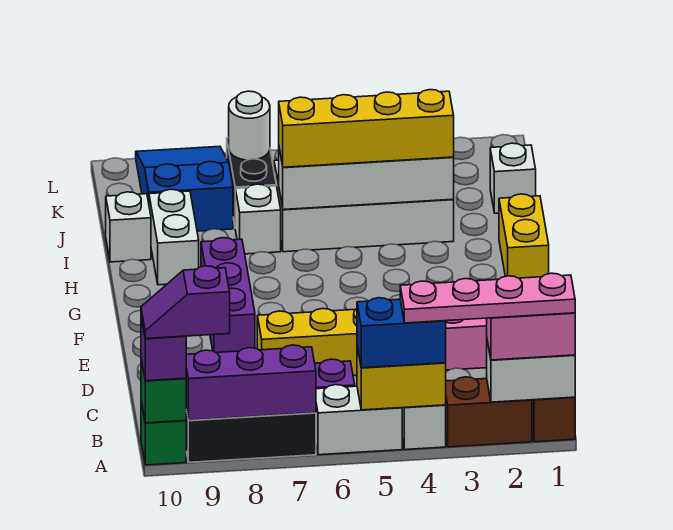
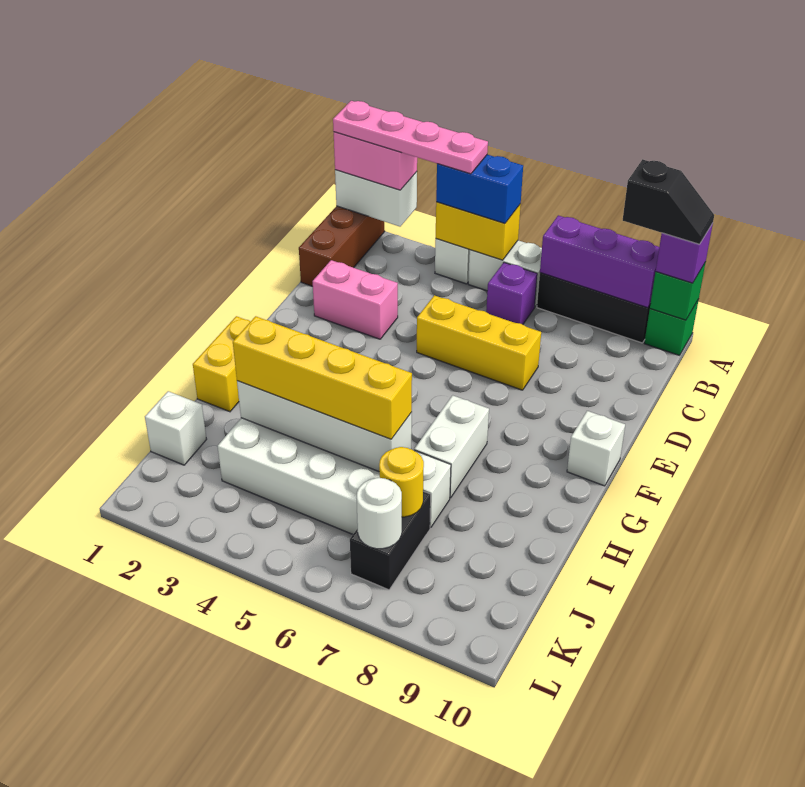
brown 1x2 brick [446,377,532,447] -> none
purple 1x2 slope [141,266,230,339] -> black 1x2 slope [623,159,714,244]
purple 1x3 brick [201,238,255,353] -> none
white 1x2 brick [149,189,199,285] -> white 1x2 brick moved to [414,395,489,498]
white 1x1 brick [106,192,151,262] -> white 1x1 brick moved to [567,411,625,486]
none -> yellow 1x1 round brick [379,447,424,517]
blue 2x3 slope [136,146,233,231] -> none

